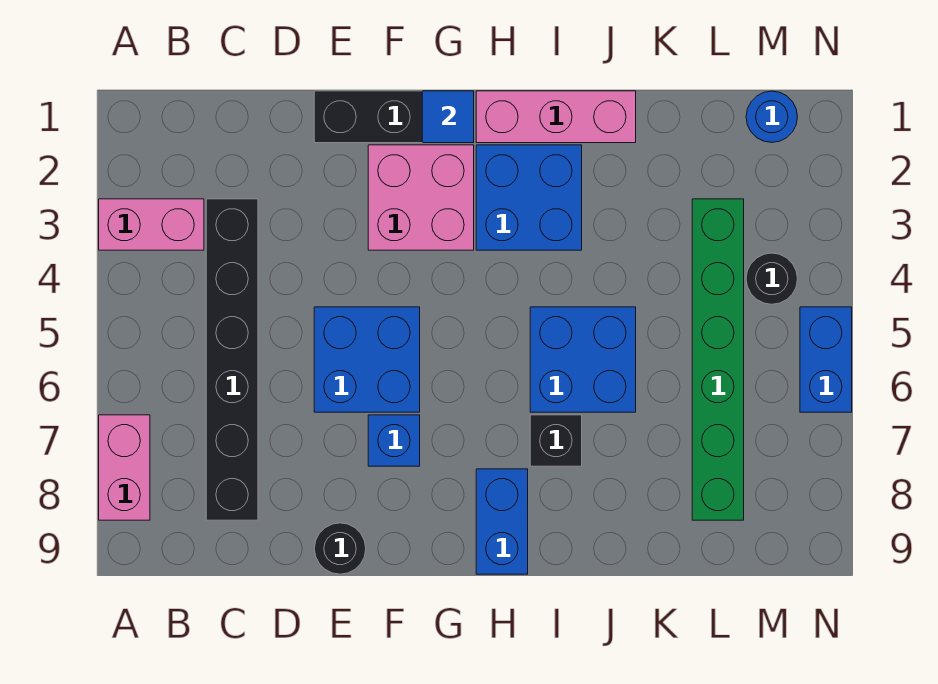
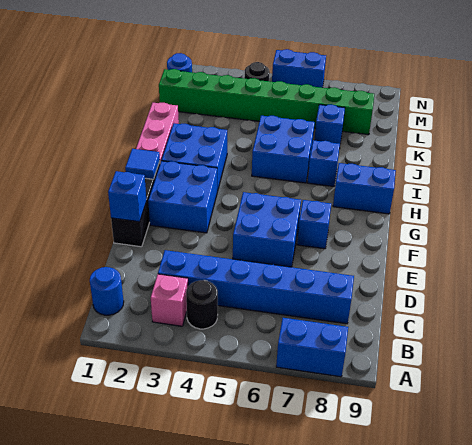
pink 1x2 brick [99,199,204,250] -> pink 1x1 brick [151,274,188,326]
pink 1x2 brick [99,415,150,520] -> blue 1x2 brick [276,318,348,377]
none -> blue 1x1 round brick [90,267,124,315]
black 1x6 brick [206,199,258,520] -> blue 1x6 brick [158,250,354,324]
none -> blue 1x1 brick [108,171,146,222]
black 1x1 round brick [314,523,366,574] -> black 1x1 round brick moved to [186,280,218,329]
pink 2x2 brick [368,145,474,250] -> blue 2x2 brick [148,161,217,233]
black 1x1 brick [530,415,582,466] -> blue 1x1 brick [308,140,340,187]
none -> blue 1x1 brick [314,105,345,149]
green 1x6 brick [692,199,744,520] -> green 1x8 brick [159,69,374,135]

